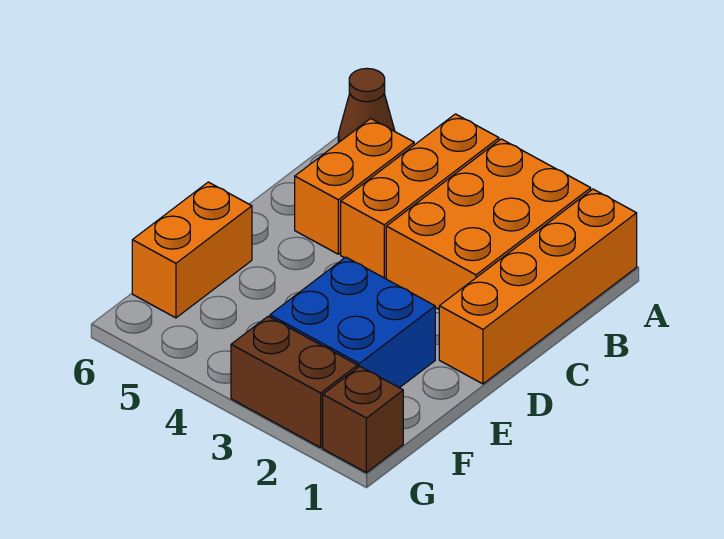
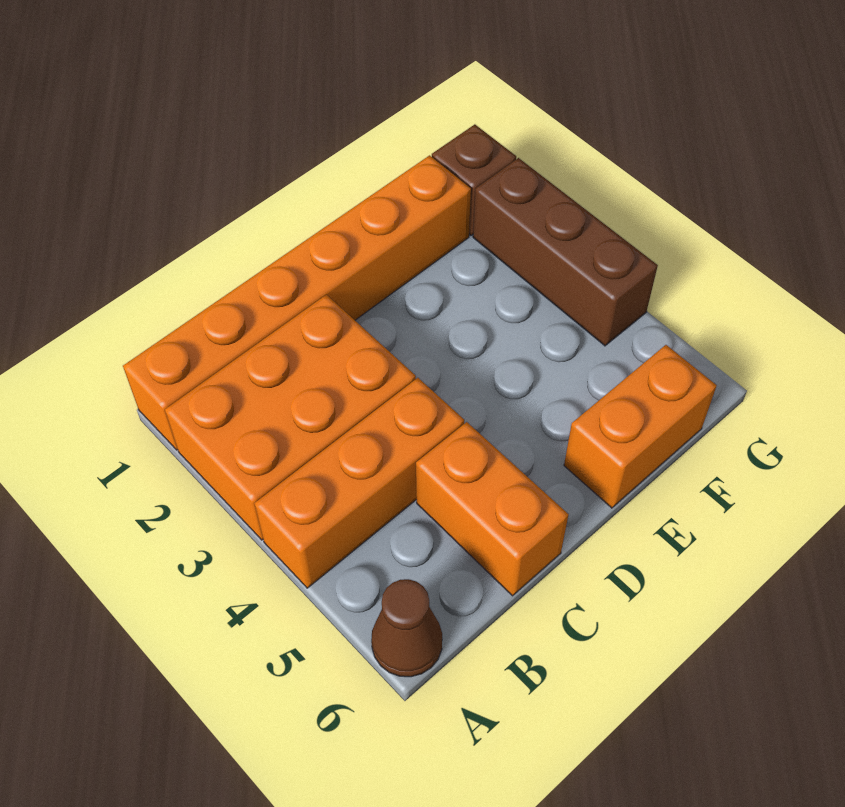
orange 1x4 brick [439,189,637,384] -> orange 1x6 brick [123,155,471,450]
orange 1x2 brick [295,118,414,254] -> orange 1x2 brick turned to [416,422,569,596]
blue 2x2 brick [270,257,435,388] -> none
brown 1x2 brick [231,316,358,448] -> brown 1x3 brick [473,158,658,346]

